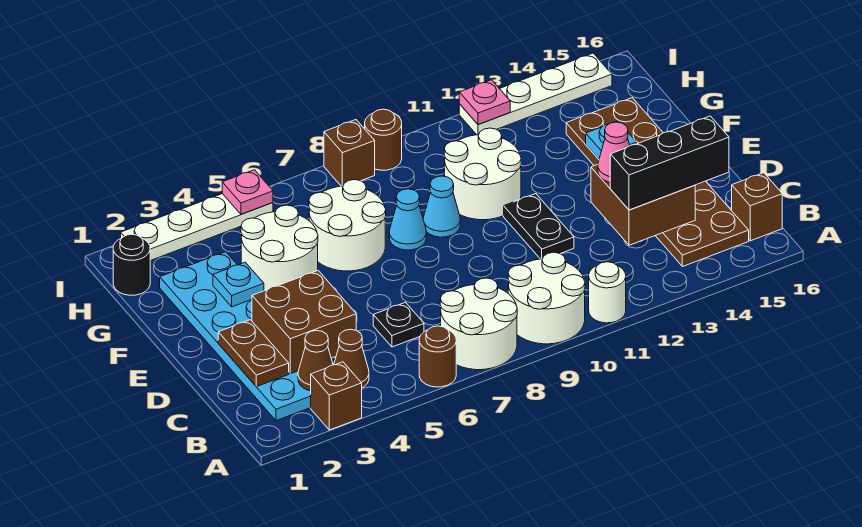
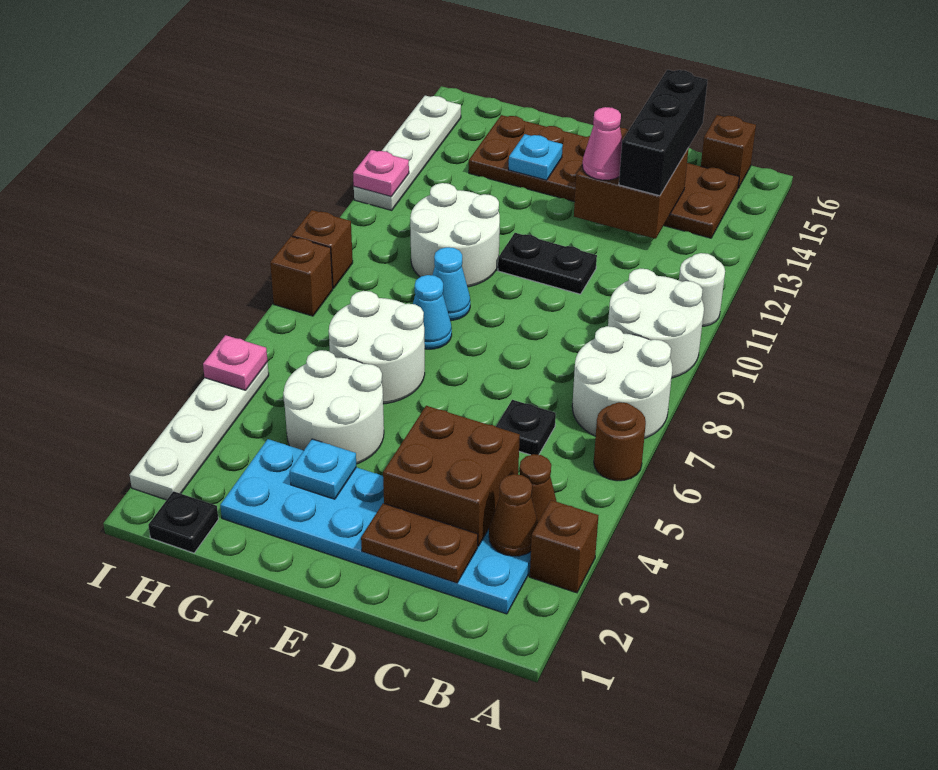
black 1x1 round brick [113,234,150,295] -> black 1x1 plate [148,491,218,553]
brown 1x1 round brick [365,109,402,170] -> brown 1x1 brick [292,210,353,288]

